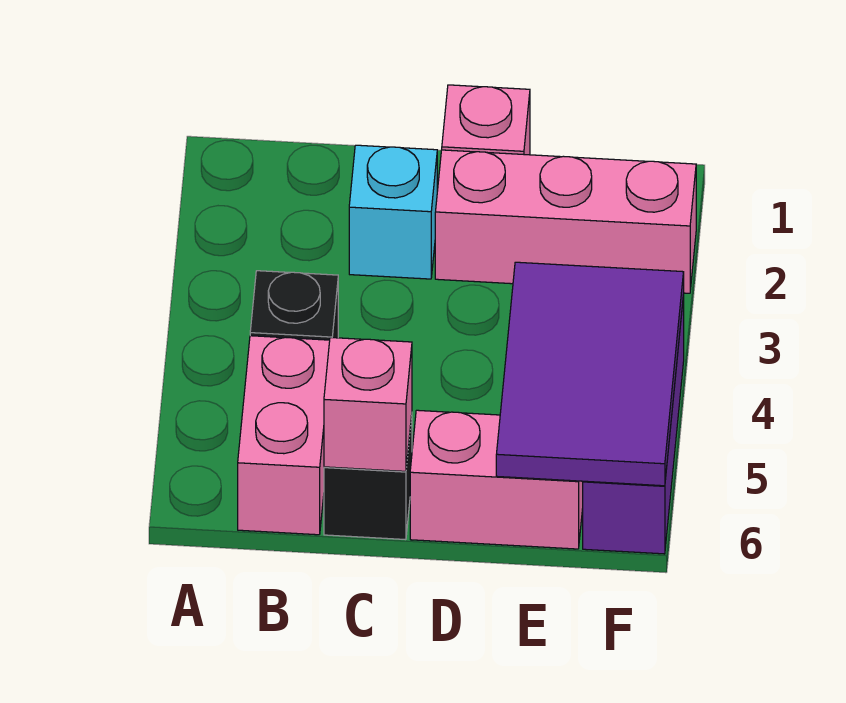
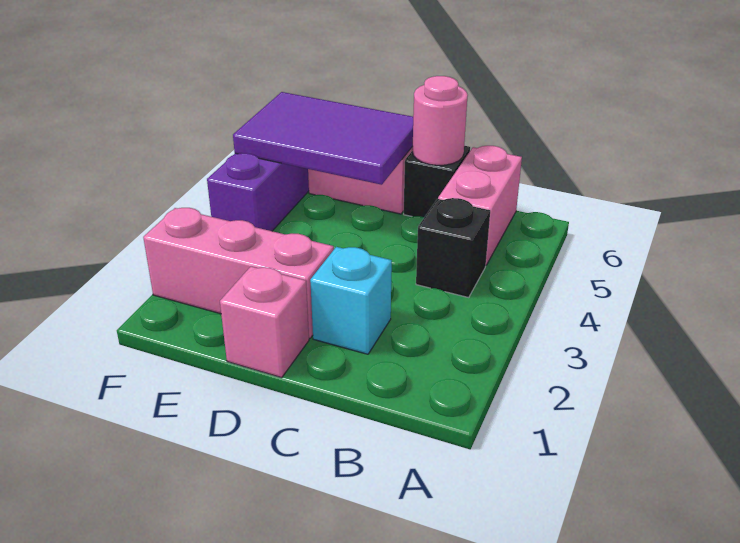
pink 1x1 brick [324,338,412,471] -> pink 1x1 round brick [412,76,468,165]
purple 2x3 tile [496,262,684,486] -> purple 2x3 tile turned to [233,92,413,185]

